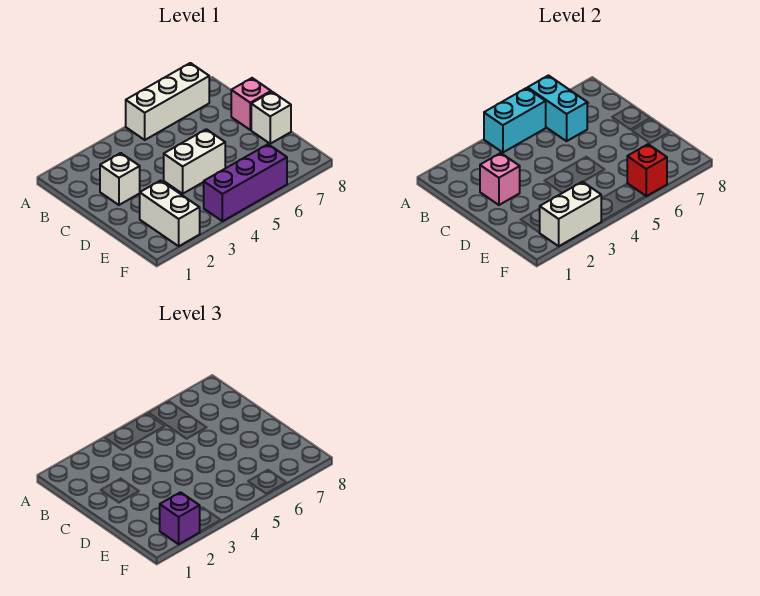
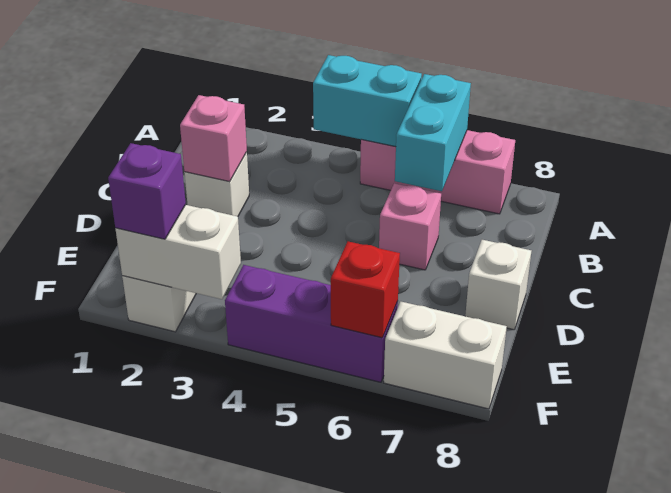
white 1x3 brick [126,63,209,140] -> pink 1x3 brick [360,130,515,214]
pink 1x1 brick [231,78,271,130] -> pink 1x1 brick moved to [379,183,441,270]
white 1x2 brick [164,129,225,194] -> white 1x2 brick moved to [384,302,507,409]

